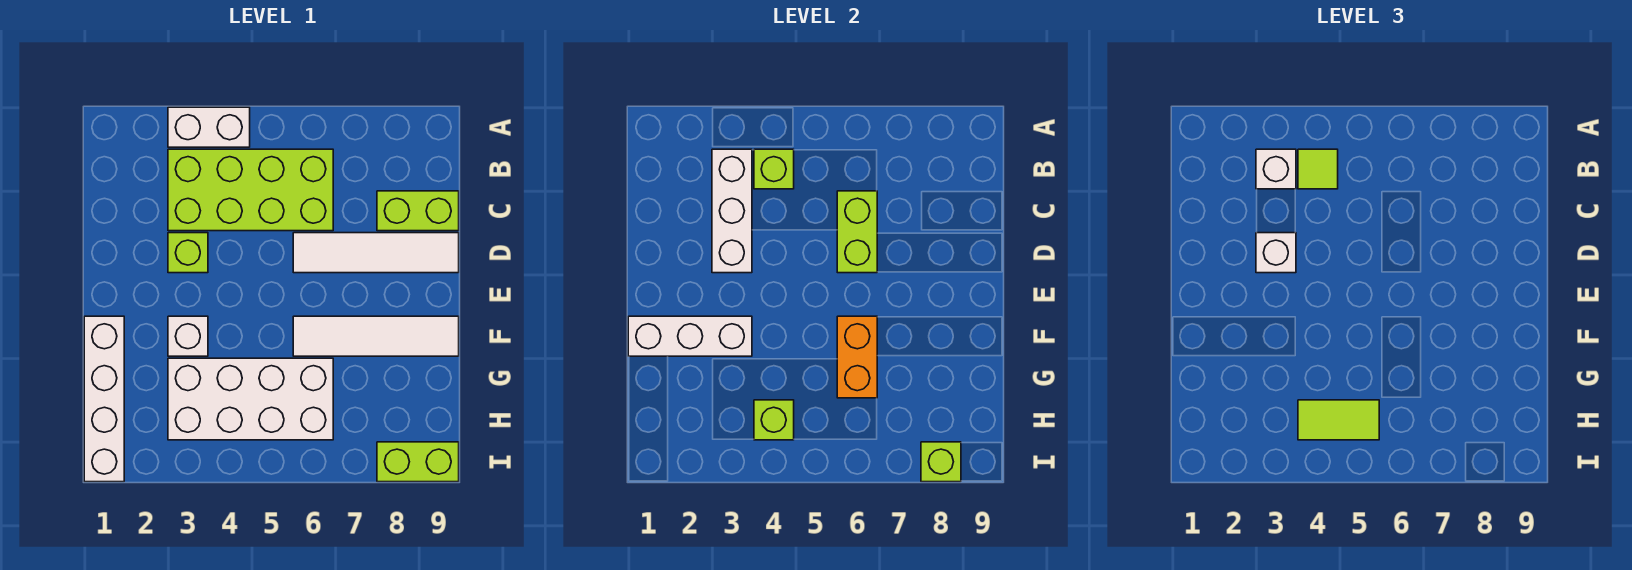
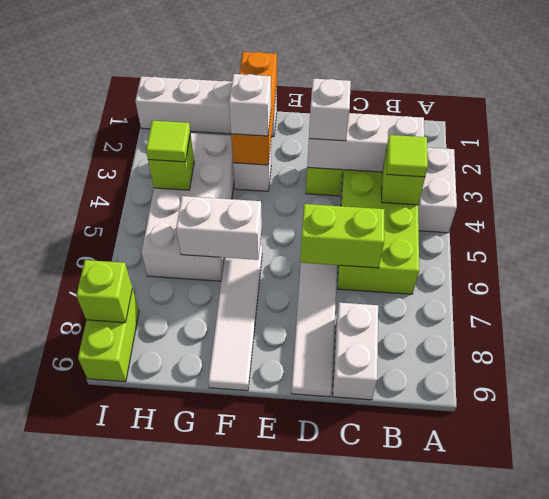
white 1x1 brick [1256,149,1296,189] -> white 1x1 brick moved to [229,74,271,136]
lime 1x2 brick [377,191,459,231] -> white 1x2 brick [333,303,378,400]
white 1x3 brick [628,316,752,356] -> orange 1x3 brick [231,52,277,165]
orange 1x2 brick [837,316,877,398] -> white 1x2 brick [176,196,262,260]
lime 1x2 tile [1298,400,1379,440] -> lime 1x1 tile [146,121,190,162]

